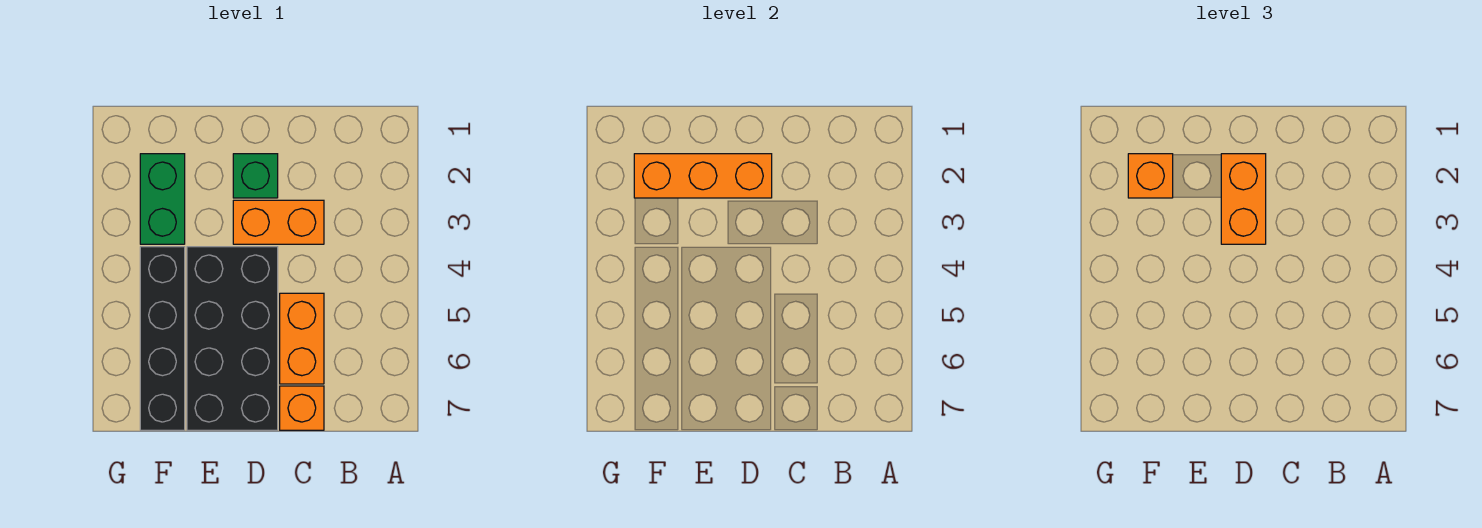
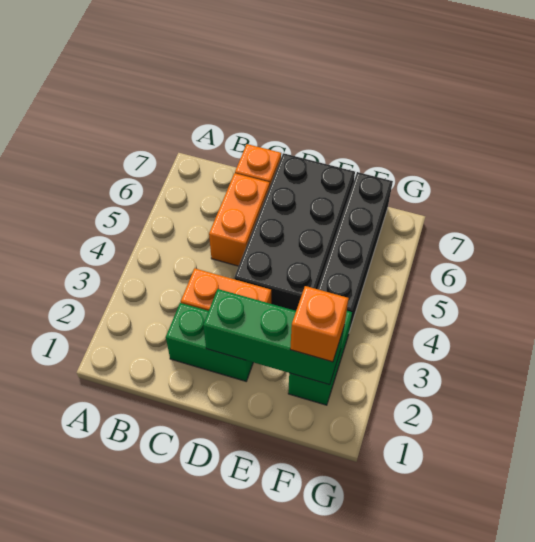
green 1x1 brick [233,154,278,198] -> green 1x2 brick [166,303,253,381]
orange 1x3 brick [634,154,772,198] -> green 1x3 brick [203,289,344,385]
orange 1x2 brick [1221,154,1266,244] -> none

